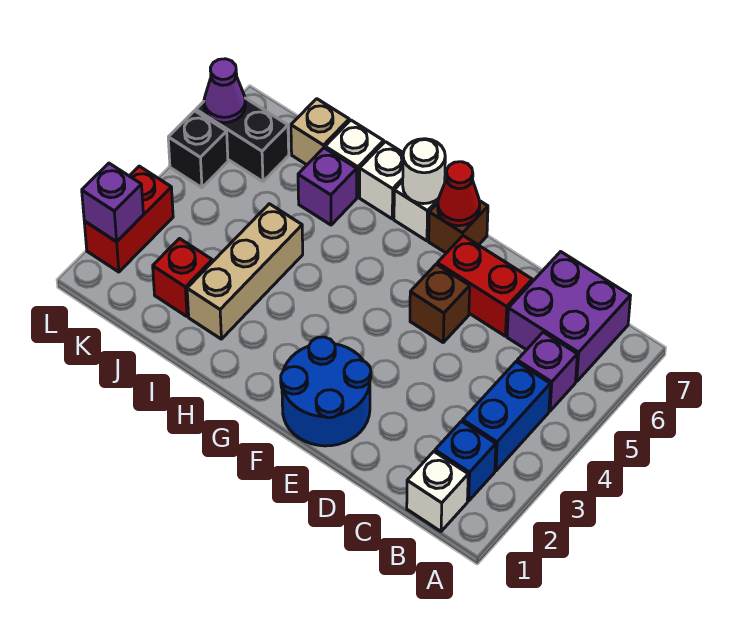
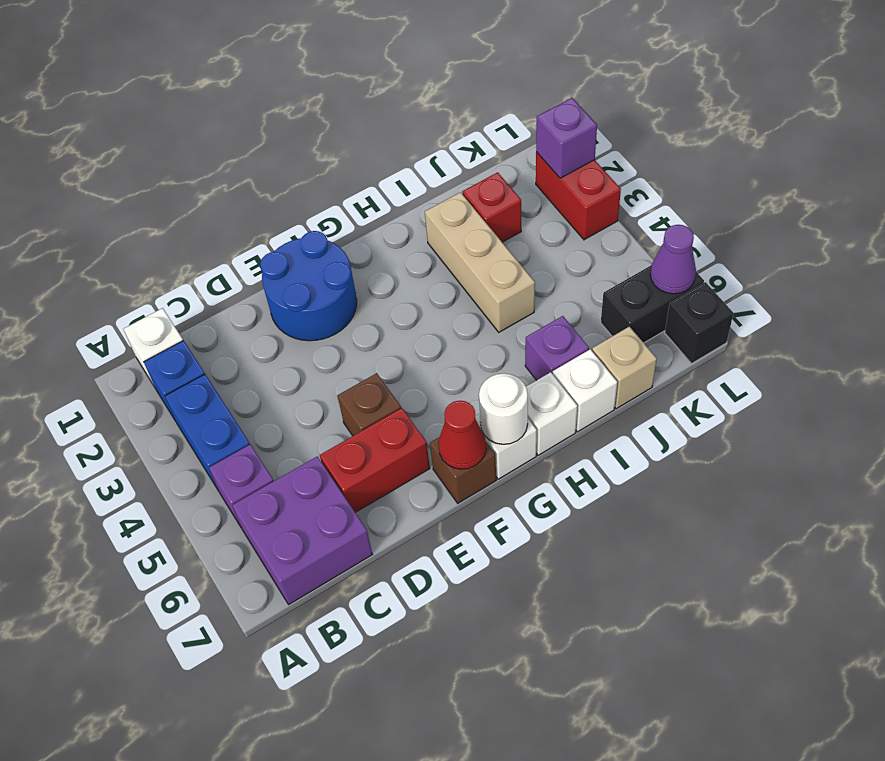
black 1x1 brick [168,111,228,188] -> black 1x1 brick moved to [665,282,734,364]

